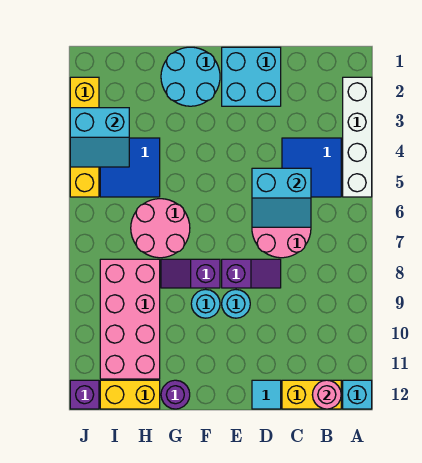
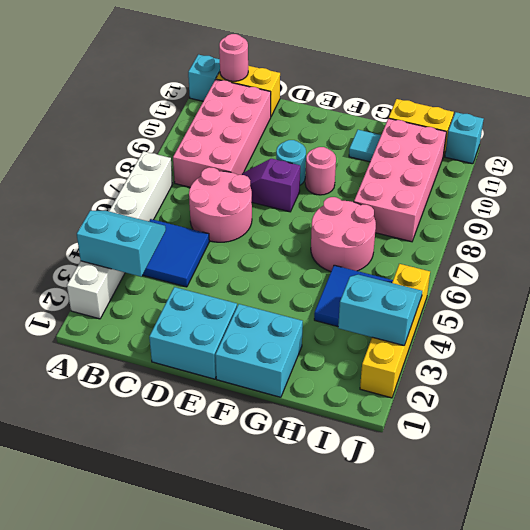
white 1x4 brick [343,77,372,197] -> white 1x6 brick [67,151,173,319]
none -> pink 2x4 brick [173,79,271,187]
cyan 2x2 slope [252,168,311,227] -> cyan 2x2 slope moved to [77,211,166,277]
cyan 1x1 tile [252,380,281,409] -> cyan 1x1 tile moved to [349,130,381,162]
cyan 2x2 round brick [161,47,220,106] -> cyan 2x2 brick [215,304,303,397]
purple 1x2 slope [161,259,220,288] -> none
cyan 1x1 round brick [191,289,220,318] -> pink 1x1 round brick [305,147,336,195]
purple 1x1 round brick [161,380,190,409] -> none
purple 1x1 brick [70,380,99,409] -> cyan 1x1 brick [445,112,484,164]

